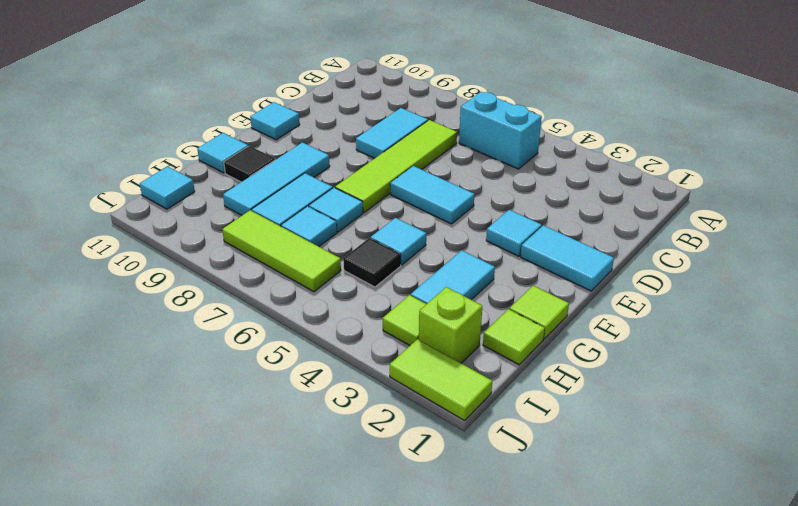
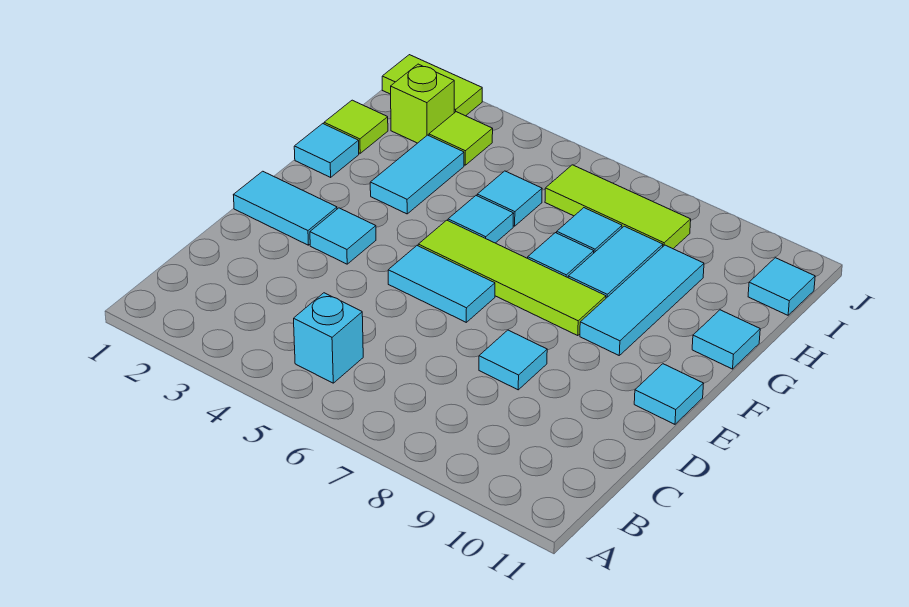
cyan 1x2 brick [459,92,542,169] -> cyan 1x1 brick [294,293,363,383]
lime 1x4 tile [335,120,457,212] -> lime 1x4 tile turned to [418,220,606,336]
cyan 1x2 tile [356,108,428,158] -> cyan 1x1 tile [479,330,547,390]
lime 1x1 tile [510,286,569,339] -> cyan 1x1 tile [294,124,359,177]
black 1x1 tile [224,146,275,182] -> none
black 1x1 tile [343,238,401,287] -> cyan 1x1 tile [477,171,542,226]

